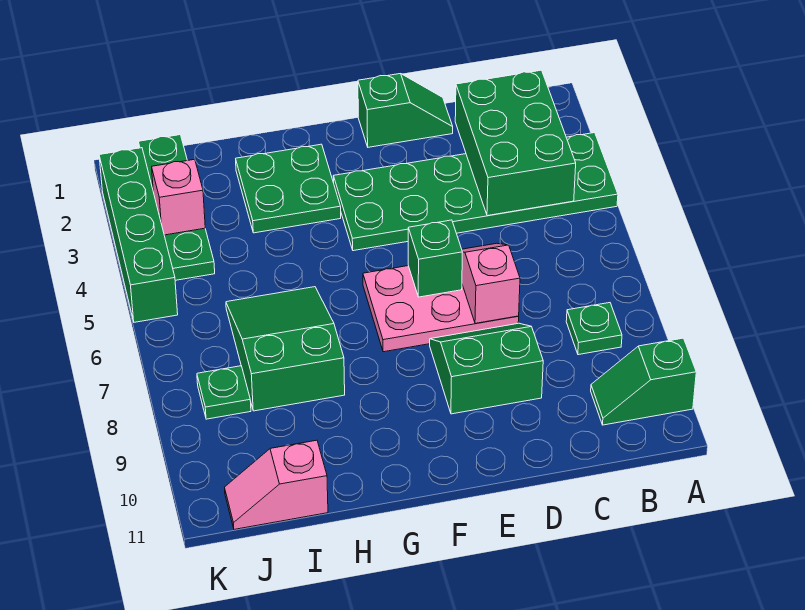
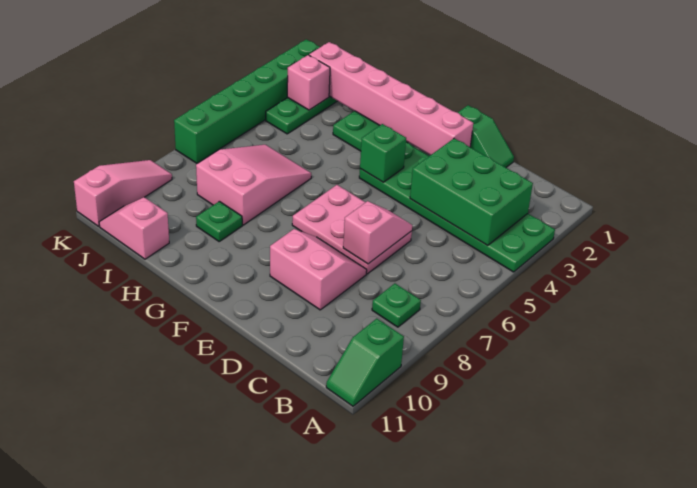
green 1x2 slope [591,338,696,425] -> green 1x2 slope turned to [326,319,404,406]
green 2x3 brick [455,70,576,216] -> green 2x3 brick turned to [410,138,533,245]
green 2x2 slope [430,323,543,414] -> pink 2x2 slope [270,229,367,310]
none -> pink 1x6 brick [309,42,473,155]
green 1x1 brick [408,220,462,297] -> green 1x1 brick moved to [360,124,406,182]
green 2x3 slope [226,287,345,411] -> pink 2x3 slope [196,145,311,225]
green 1x1 plate [197,366,251,419] -> green 1x1 plate moved to [196,201,242,241]
green 1x4 brick [99,148,178,322] -> green 1x6 brick [174,39,320,163]
none -> pink 1x3 slope [74,160,172,226]

